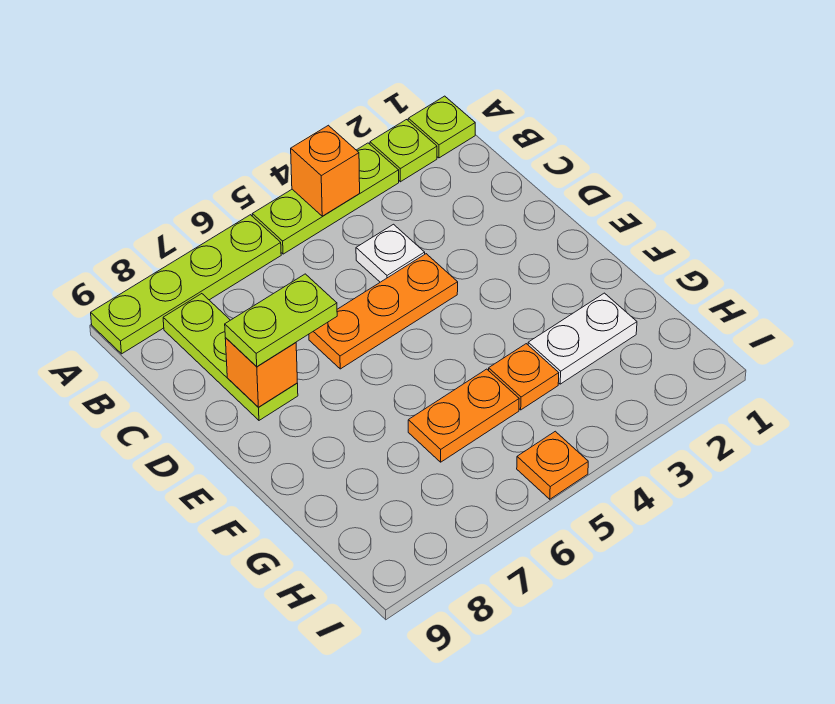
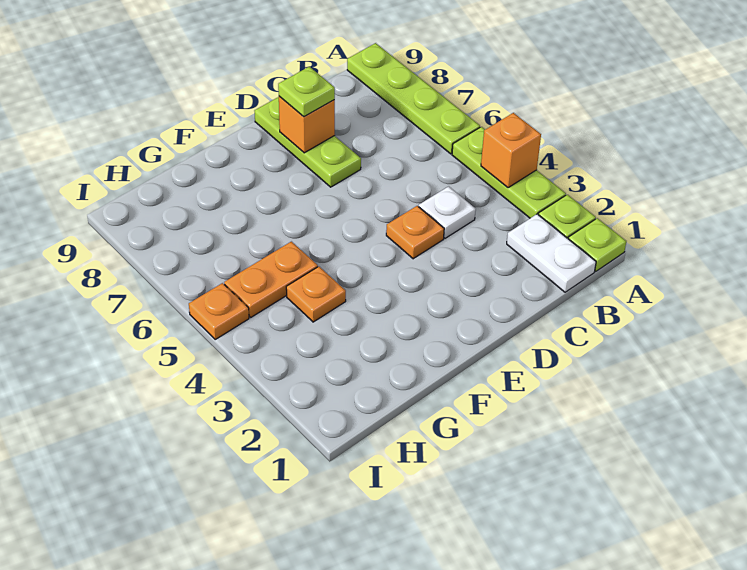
lime 1x3 plate [163,294,298,420] -> lime 1x3 plate turned to [255,97,361,187]
orange 1x3 plate [309,254,458,369] -> orange 1x1 plate [386,206,444,259]
lime 1x2 plate [225,274,337,367] -> lime 1x1 plate [278,67,335,117]
white 1x2 plate [528,293,637,384] -> white 1x2 plate moved to [507,214,596,292]
orange 1x2 plate [408,369,519,462] -> orange 1x2 plate turned to [224,242,318,317]

